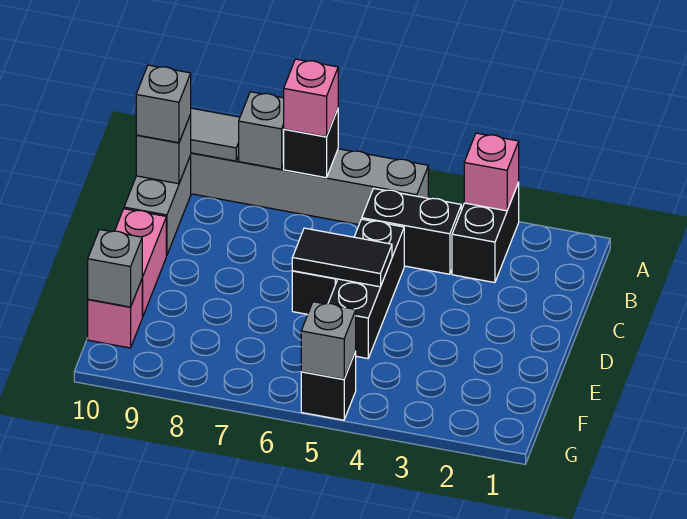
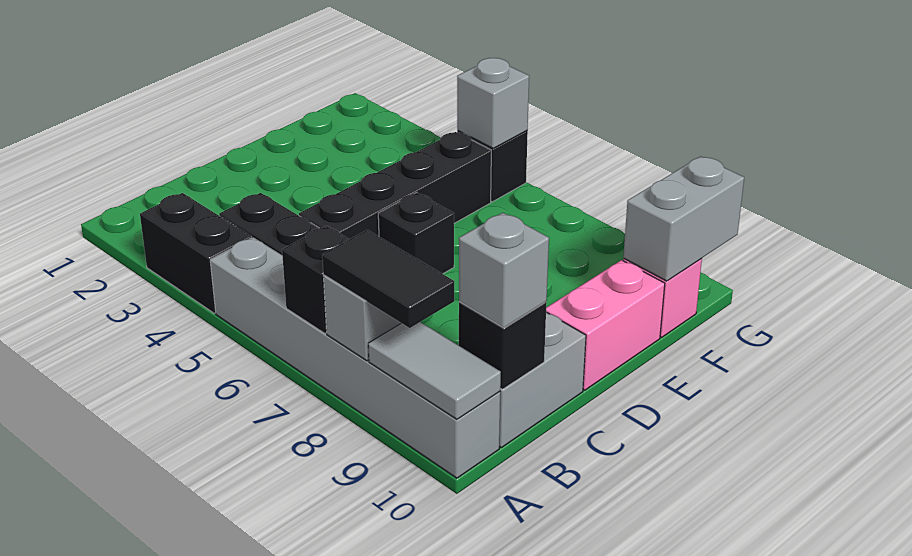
black 1x2 brick [452,183,519,283] -> black 1x2 brick turned to [140,193,252,313]
pink 1x1 brick [464,133,519,211] -> none
pink 1x1 brick [284,59,338,137] -> none
grey 1x1 brick [136,115,191,184] -> black 1x1 brick [459,302,547,389]
black 1x3 brick [328,219,404,358] -> black 1x4 brick [299,132,491,239]
black 1x2 tile [292,228,392,287] -> black 1x2 tile moved to [322,230,454,328]
grey 1x1 brick [88,229,142,307] -> grey 1x2 brick [623,156,744,281]

